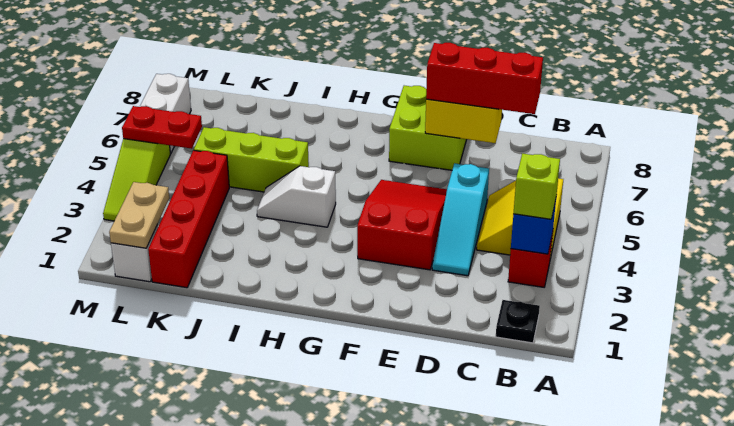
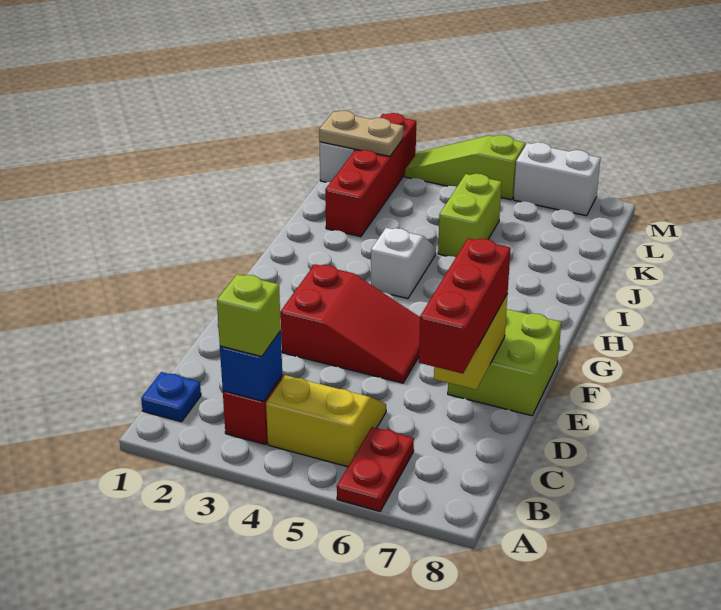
black 1x1 plate [496,300,540,343] -> blue 1x1 plate [141,372,201,422]
cyan 1x3 slope [432,163,489,276] -> none
lime 1x3 brick [194,127,309,192] -> lime 1x2 brick [438,174,502,257]
red 1x4 brick [148,150,229,288] -> red 1x4 brick turned to [325,113,416,237]
red 1x2 plate [122,106,202,149] -> red 1x2 plate moved to [337,427,414,511]

